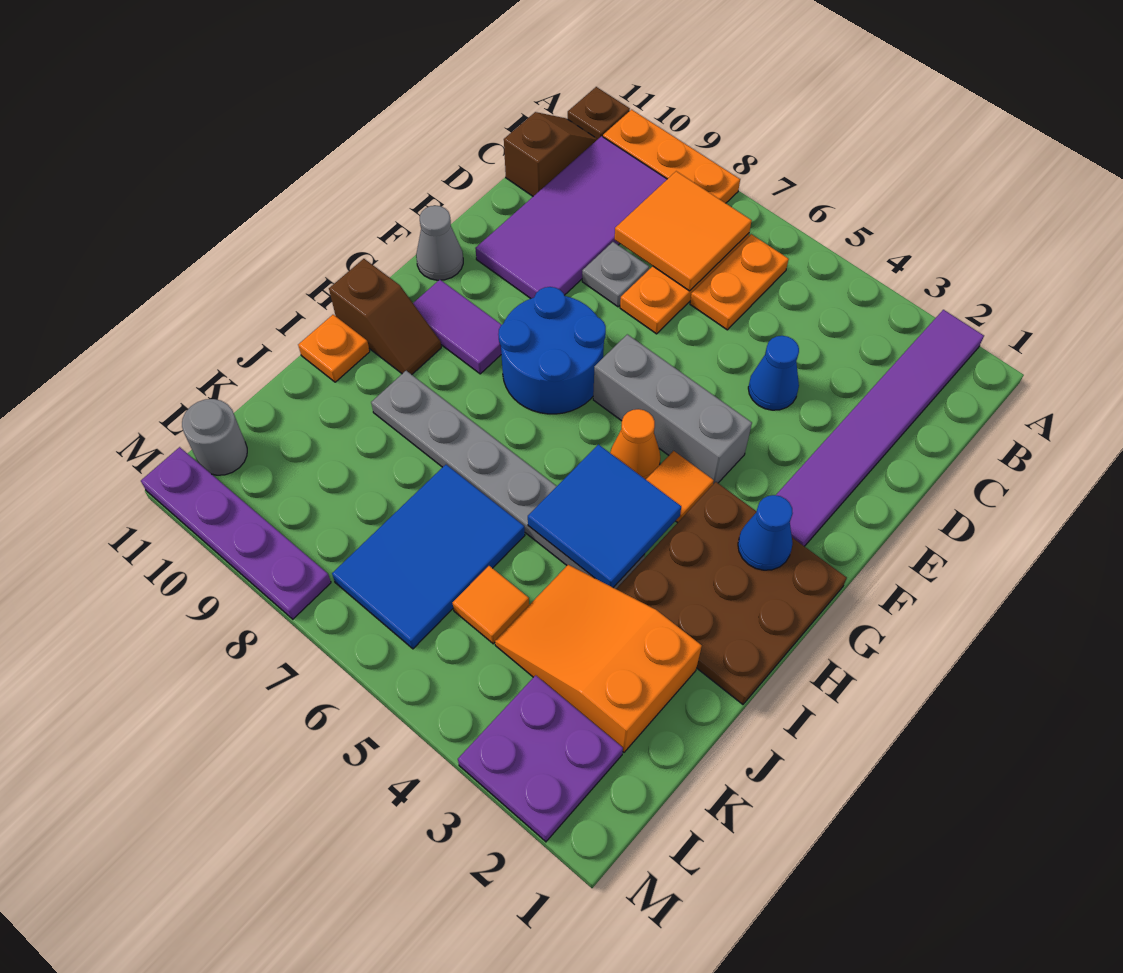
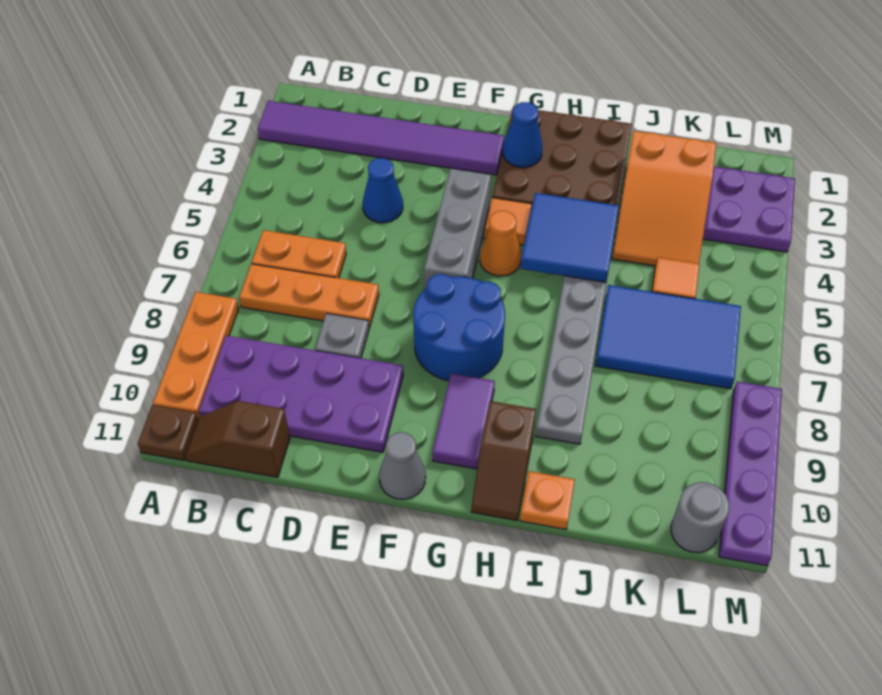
orange 2x2 tile [615,171,752,291] -> none
purple 2x4 tile [475,136,667,298] -> purple 2x4 plate [199,336,403,452]
brown 1x2 slope [329,259,441,375] -> brown 1x2 slope turned to [471,401,536,521]

